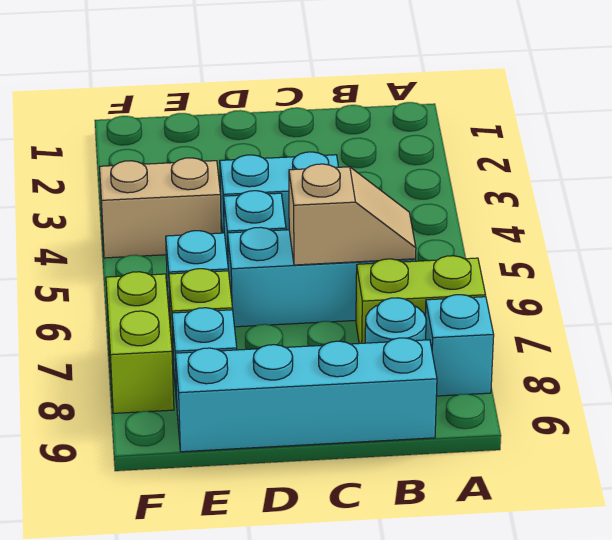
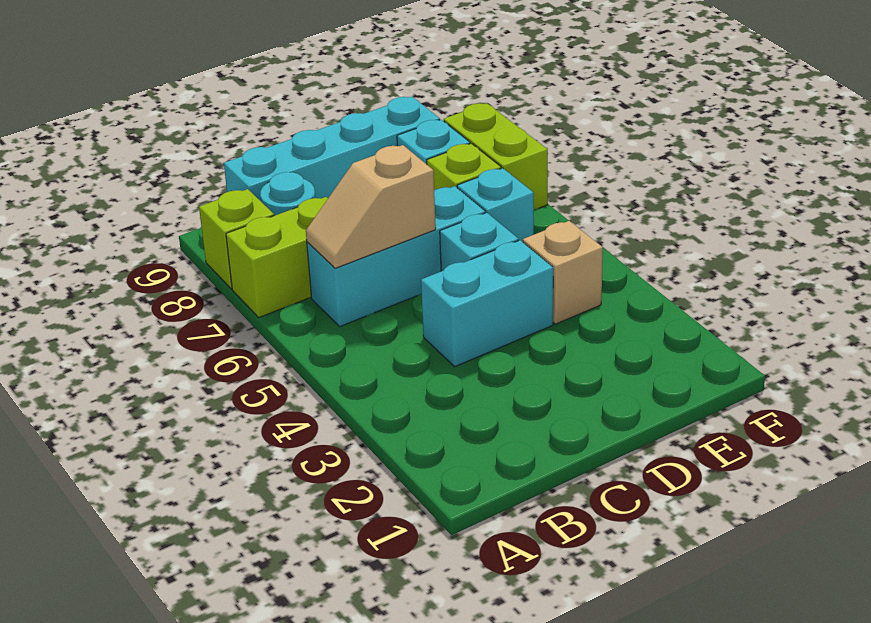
cyan 1x1 brick [425,295,494,396] -> lime 1x1 brick [199,189,274,289]
tan 1x2 brick [100,158,221,258] -> tan 1x1 brick [523,221,603,324]

